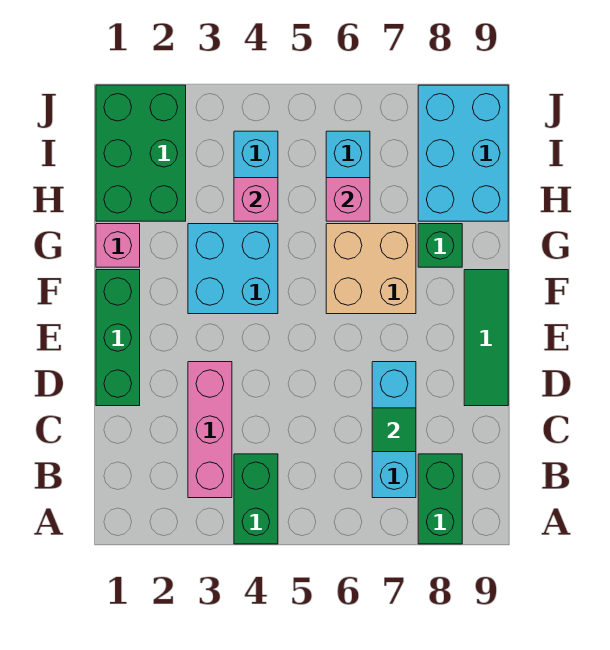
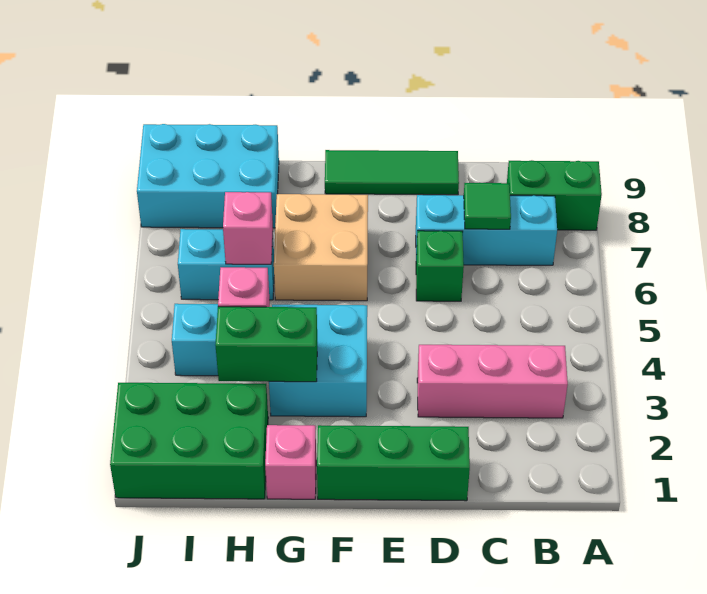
green 1x2 brick [234,454,278,544] -> green 1x2 brick moved to [215,307,317,382]
green 1x1 brick [418,224,462,267] -> green 1x1 brick moved to [416,231,464,301]

